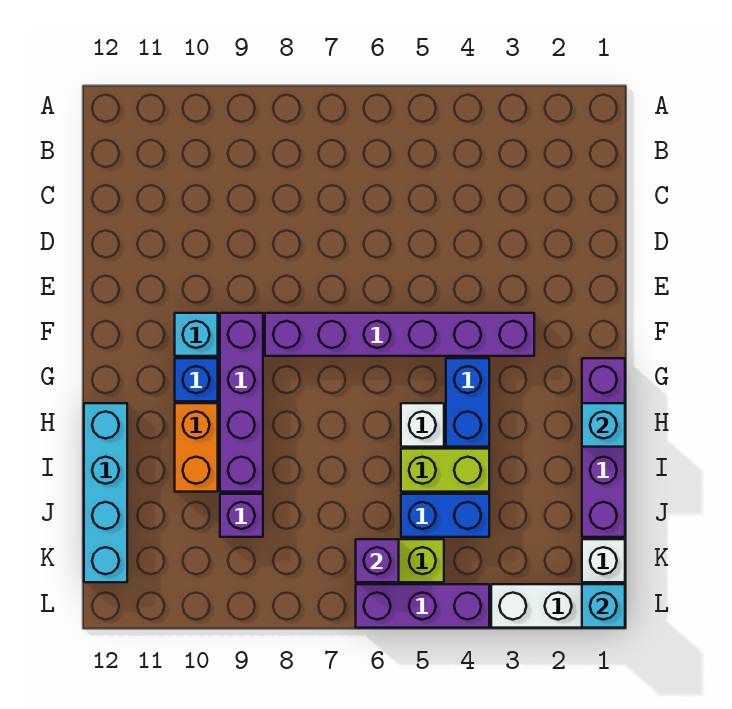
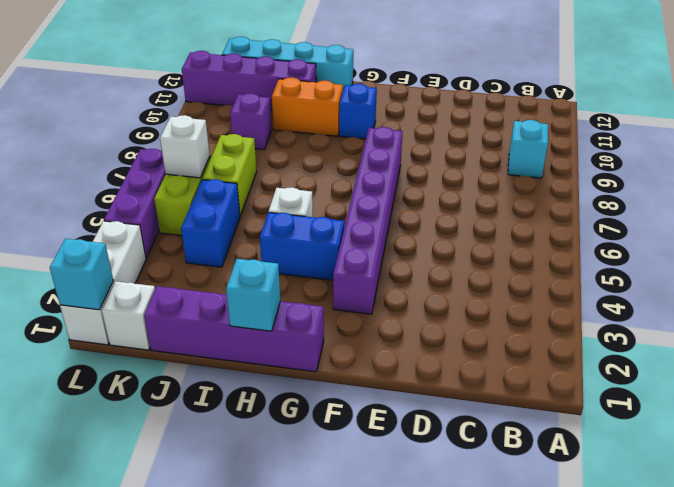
purple 1x4 brick [220,313,263,492] -> purple 1x4 brick moved to [182,51,316,110]
cyan 1x1 brick [175,313,218,356] -> cyan 1x1 brick moved to [508,120,548,178]
lime 1x2 brick [401,449,489,492] -> lime 1x2 brick moved to [202,134,257,216]
purple 1x1 brick [356,539,399,582] -> white 1x1 brick [160,115,210,178]

